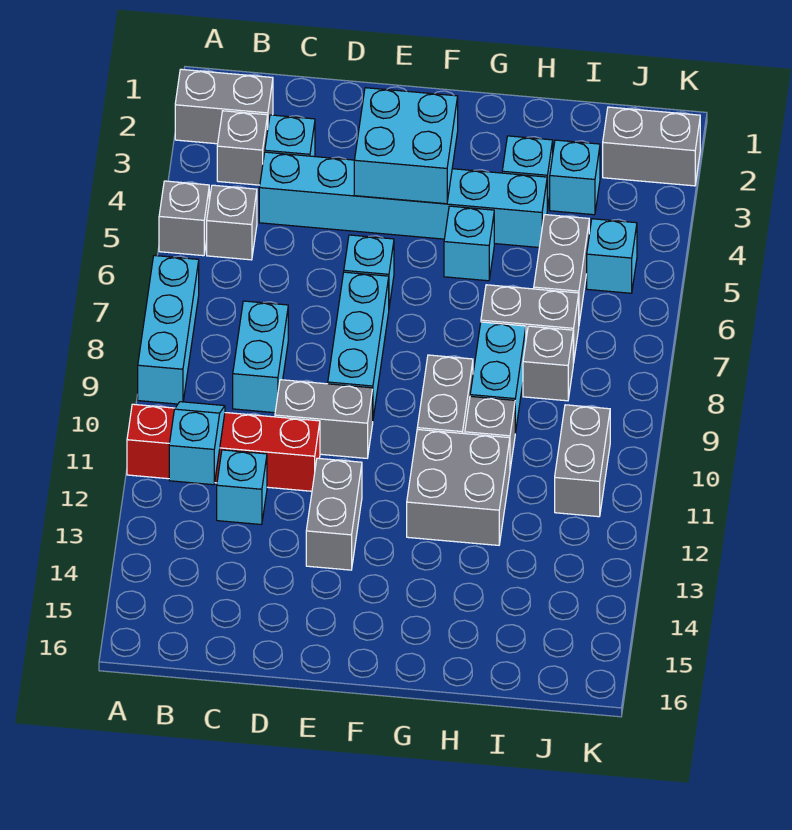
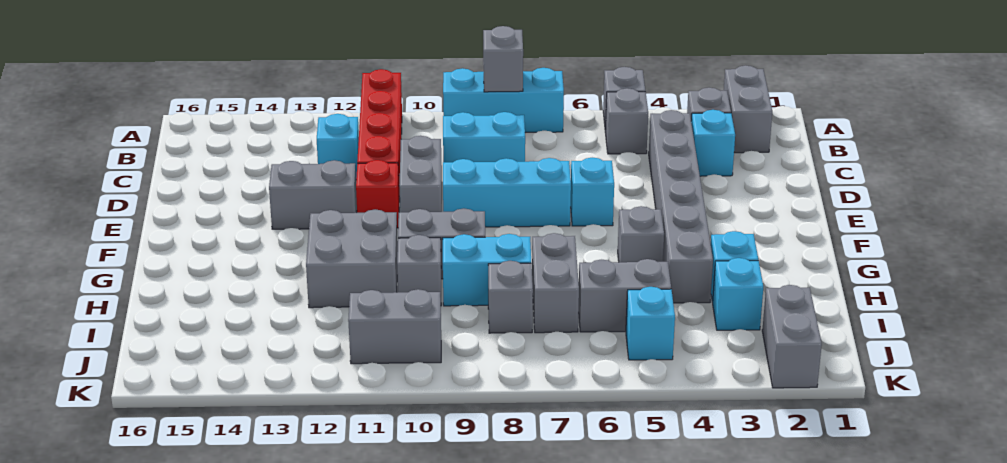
none -> grey 1x1 brick [483,26,523,92]
cyan 1x2 slope [169,402,225,485] -> none
cyan 1x6 brick [259,152,547,247] -> grey 1x6 brick [649,110,713,303]
cyan 2x2 brick [354,88,458,204] -> none
none -> red 1x1 brick [356,160,399,228]
cyan 1x1 brick [444,206,494,281] -> grey 1x1 brick [618,206,664,262]

